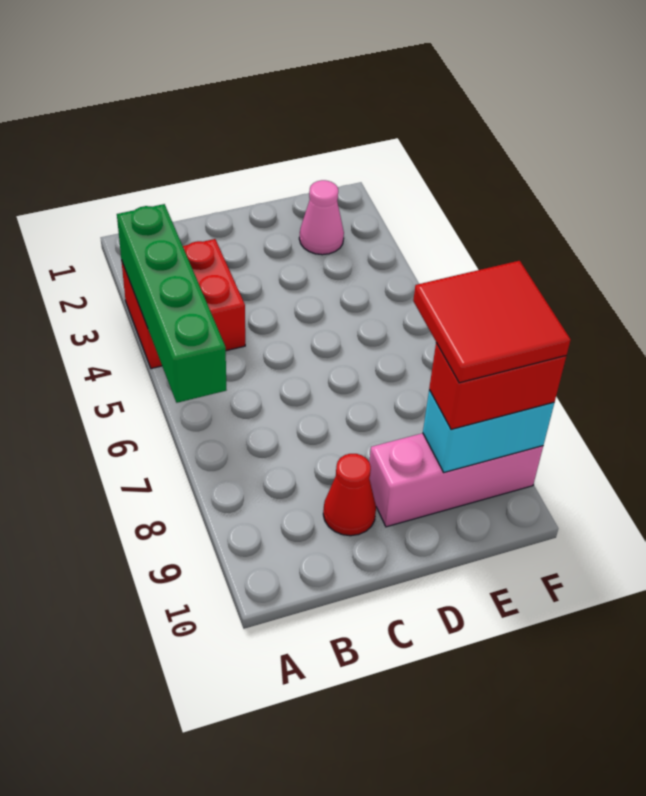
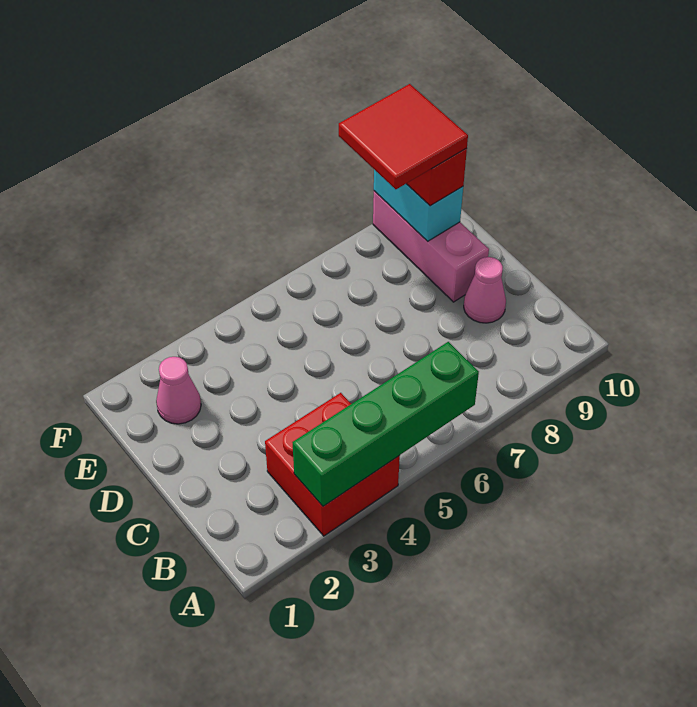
red 1x1 cone [323,454,376,536] -> pink 1x1 cone [464,257,506,323]

